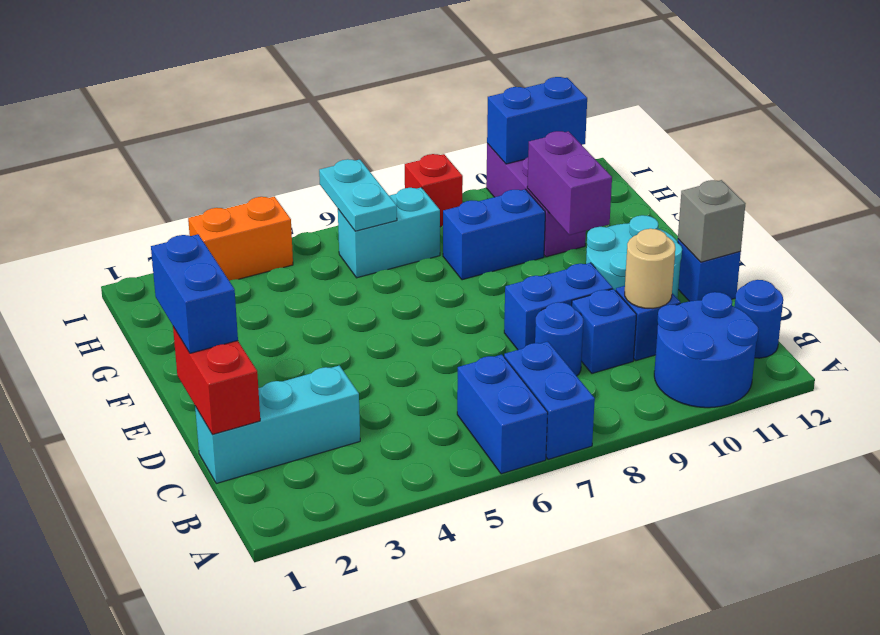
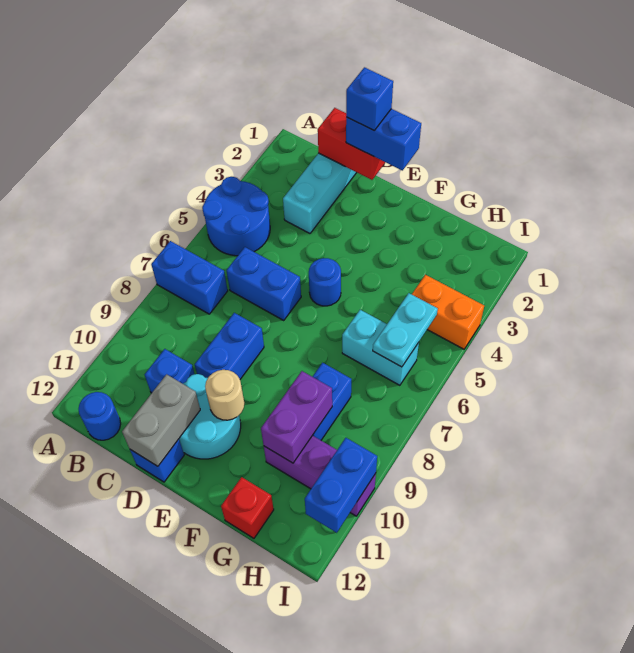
blue 1x2 brick [457,355,548,474] -> blue 1x2 brick moved to [227,247,301,320]
blue 2x2 round brick [654,292,759,408] -> blue 2x2 round brick moved to [202,177,270,256]
blue 1x1 round brick [535,302,583,376] -> blue 1x1 round brick moved to [309,258,341,306]
blue 1x1 brick [572,289,637,373] -> blue 1x1 brick moved to [346,67,393,131]
tan 1x1 round brick [625,229,675,309] -> tan 1x1 round brick moved to [205,370,244,420]
grey 1x1 brick [678,180,745,262] -> grey 1x2 brick [122,374,200,466]
purple 1x2 brick [527,131,612,235] -> purple 1x2 brick turned to [261,371,332,463]
cyan 1x2 brick [338,187,440,278] -> cyan 1x2 brick turned to [342,310,419,385]
cyan 1x2 plate [319,159,397,231] -> cyan 1x2 plate turned to [373,293,438,367]
orange 1x2 brick [188,197,293,281] -> orange 1x2 brick turned to [412,275,484,349]
red 1x1 brick [405,154,463,227] -> red 1x1 brick moved to [221,477,274,538]

